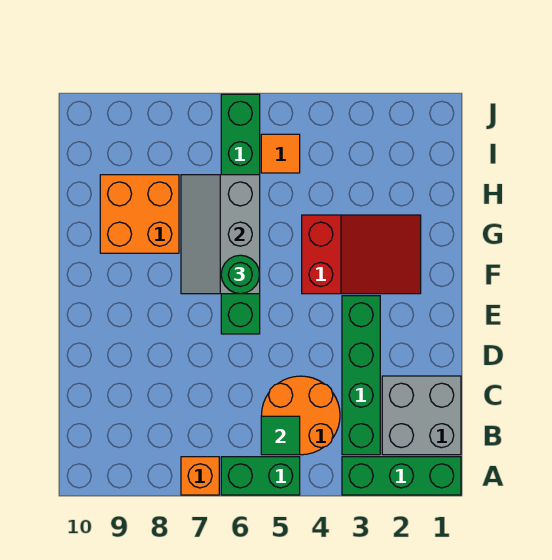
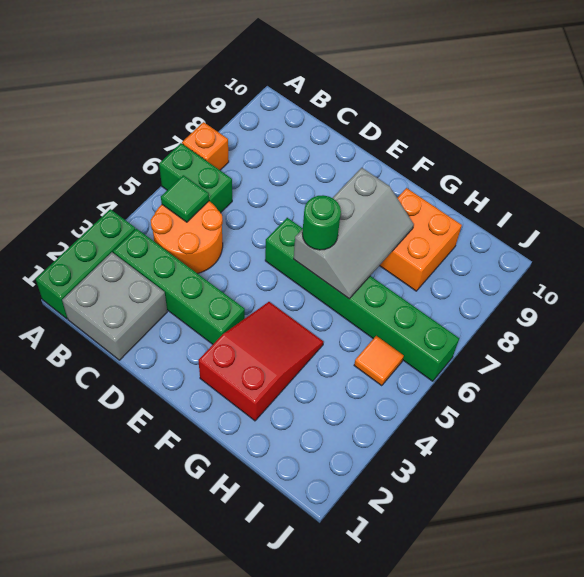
green 1x2 brick [221,457,300,495] -> green 1x2 brick turned to [159,143,232,213]
red 2x3 slope [302,215,421,294] -> red 2x3 slope turned to [198,302,323,421]
grey 2x3 slope [181,175,260,294] -> grey 2x3 slope turned to [294,168,414,299]

